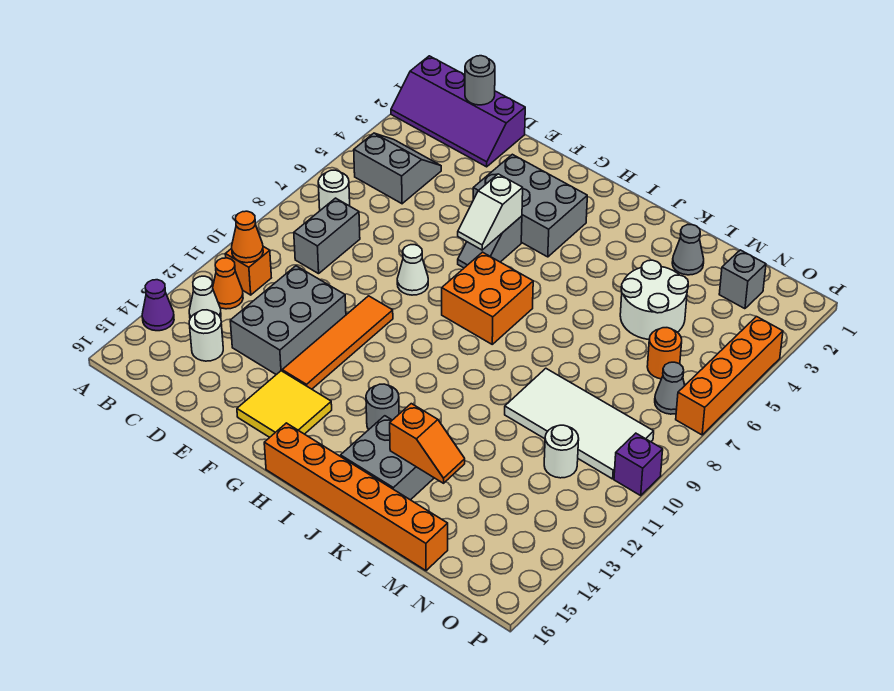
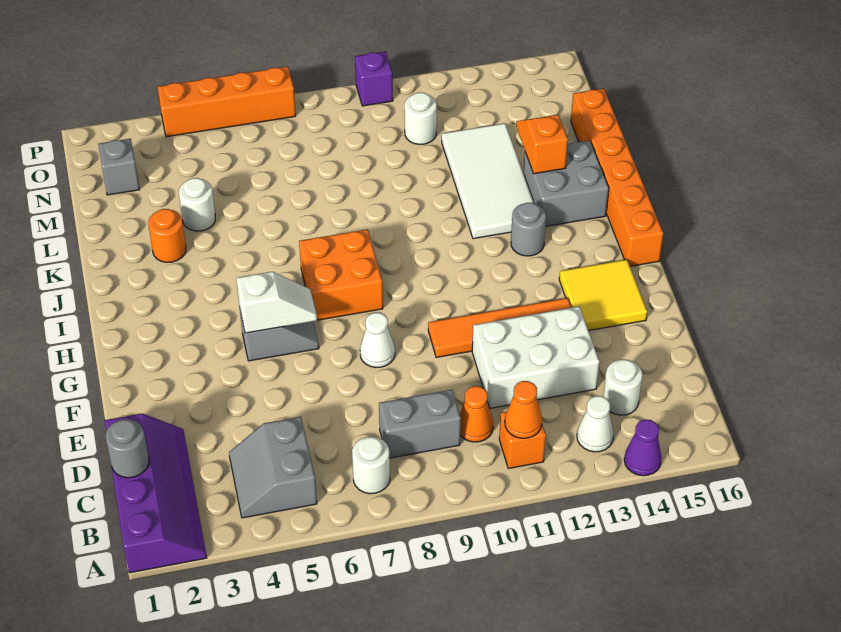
orange 1x1 cone [213,258,243,309] -> orange 1x1 cone moved to [460,386,493,442]
grey 2x3 brick [230,266,346,375] -> white 2x3 brick [472,307,600,408]
grey 2x3 brick [473,154,587,257] -> none
grey 1x1 cone [672,225,704,275] -> none
white 2x2 round brick [620,260,688,339] -> white 1x1 round brick [179,178,215,231]
white 2x4 tile [505,368,654,479] -> white 2x4 tile moved to [442,123,534,239]
orange 1x1 round brick [647,328,682,379] -> orange 1x1 round brick moved to [148,209,186,262]
grey 1x1 cone [655,362,685,414] -> none

